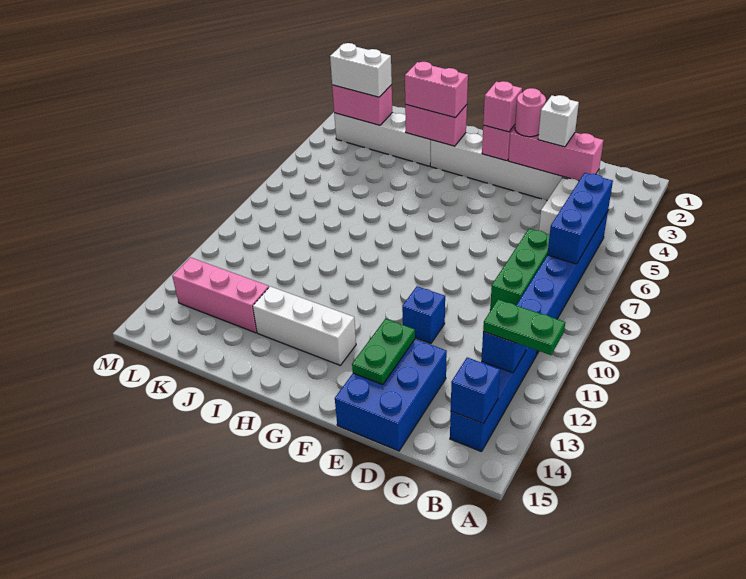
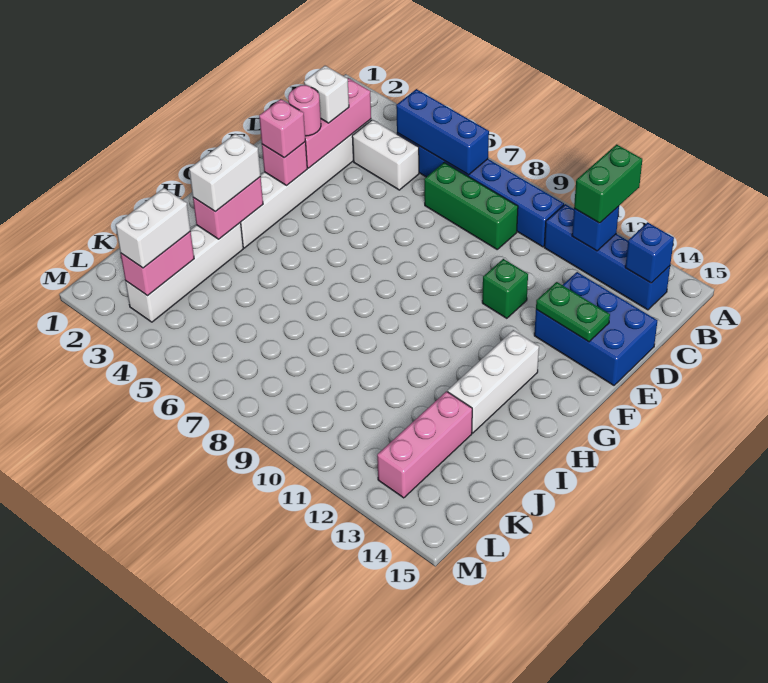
green 1x2 plate [483,299,565,355] -> green 1x2 brick [574,144,642,223]
blue 1x1 brick [402,286,445,344] -> green 1x1 brick [482,259,528,318]
pink 1x2 brick [405,62,468,118] -> white 1x2 brick [189,134,261,212]

